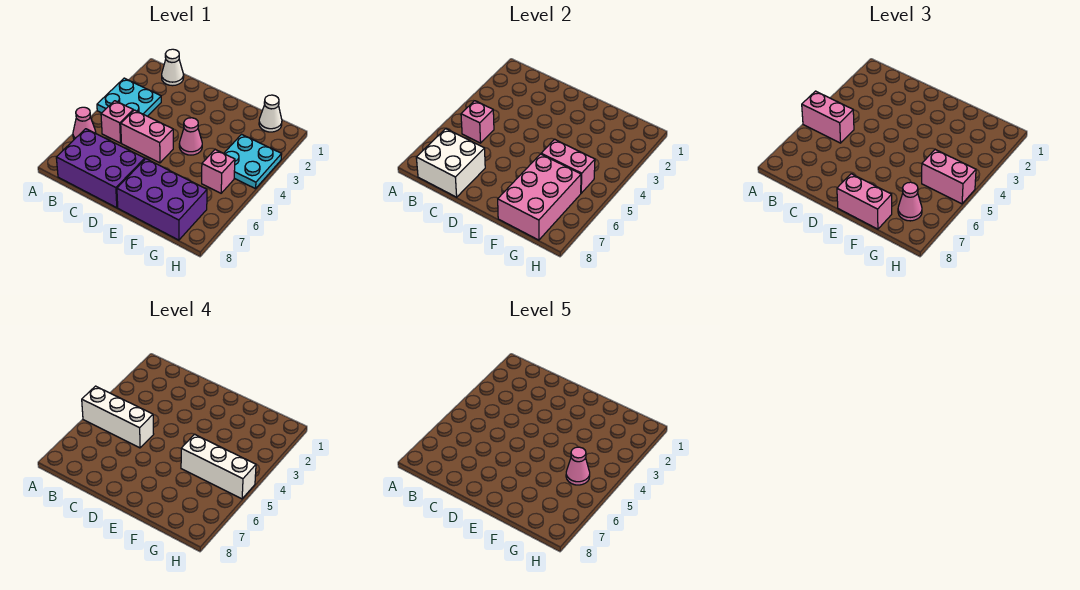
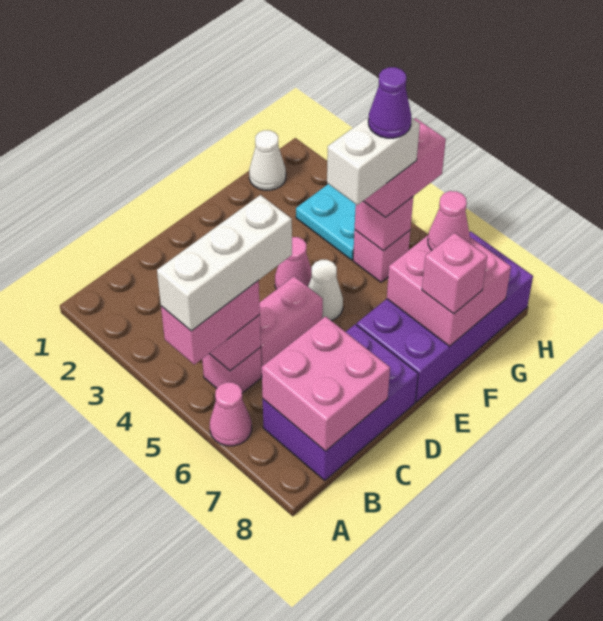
cyan 2x2 plate [97,78,161,116] -> none
white 1x1 cone [162,49,184,86] -> white 1x1 cone moved to [308,260,343,321]
white 2x2 brick [416,129,485,197] -> pink 2x2 brick [262,316,390,451]
purple 2x3 brick [117,159,207,240] -> purple 2x4 brick [357,231,533,402]
pink 1x2 brick [837,174,892,229] -> pink 1x1 brick [422,233,487,314]
pink 1x2 brick [541,139,595,193] -> pink 1x1 brick [355,197,413,251]
white 1x3 brick [181,434,256,499] -> white 1x2 brick [327,117,420,205]
pink 2x3 brick [498,154,581,240] -> pink 2x2 brick [387,235,511,346]
pink 1x1 cone [566,447,590,485] -> purple 1x1 cone [368,67,411,138]

